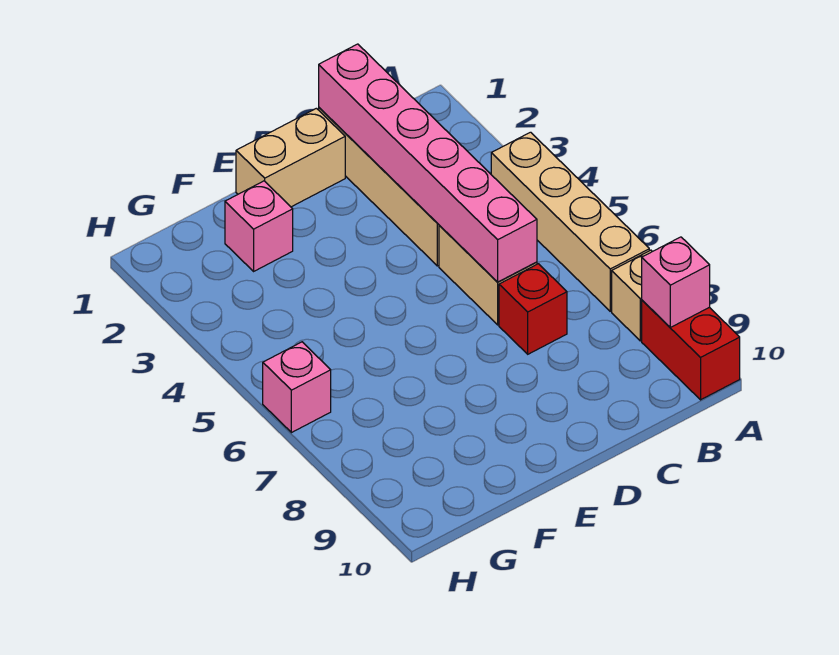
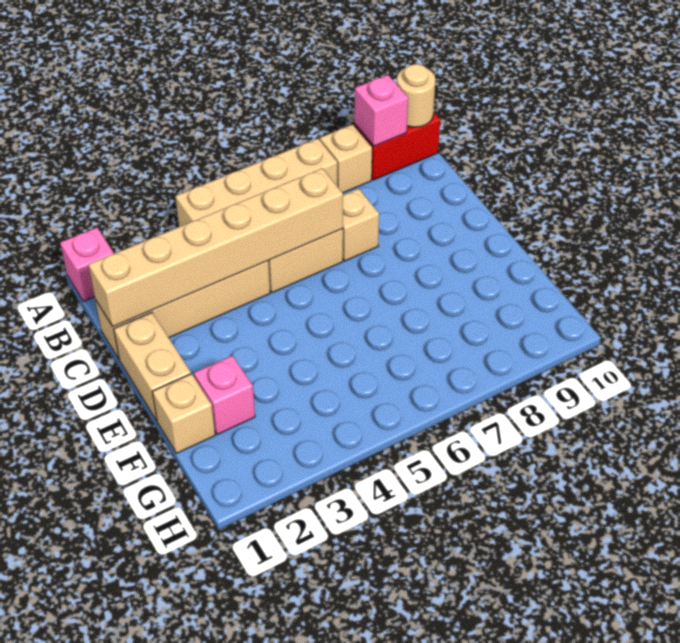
none -> tan 1x1 round brick [397,64,435,127]
pink 1x6 brick [319,44,537,282] -> tan 1x6 brick [88,168,343,327]
red 1x1 brick [499,264,567,354] -> tan 1x1 brick [343,189,379,261]
none -> tan 1x1 brick [152,374,215,453]
pink 1x1 brick [263,342,331,433] -> pink 1x1 brick moved to [60,228,114,301]

